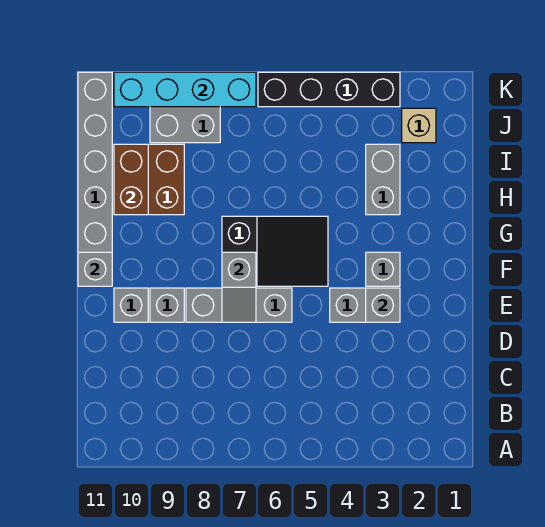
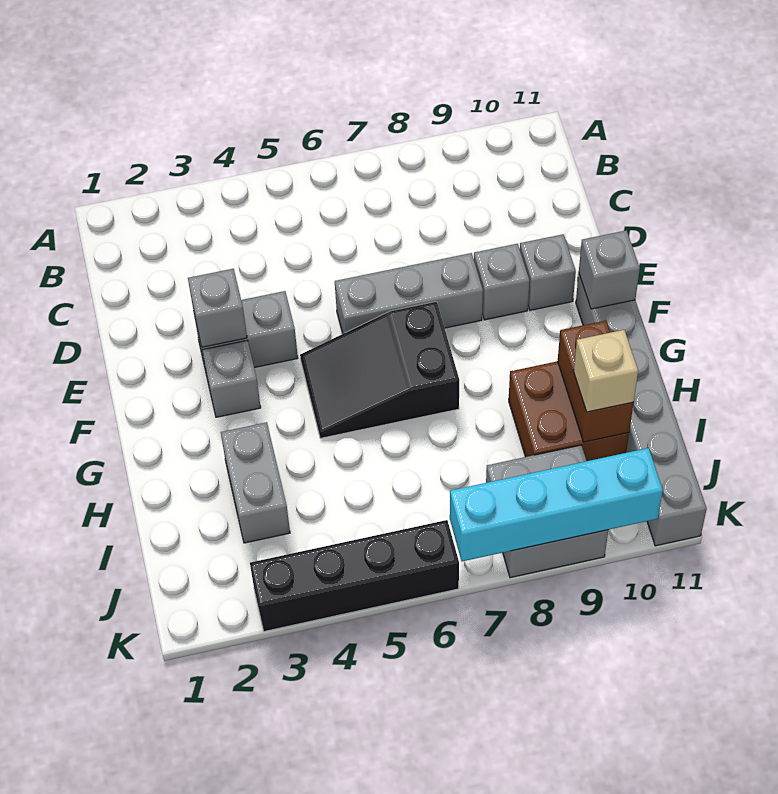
grey 1x2 slope [222,252,256,322] -> none
tan 1x1 brick [402,108,436,143] -> tan 1x1 brick moved to [574,330,638,412]

